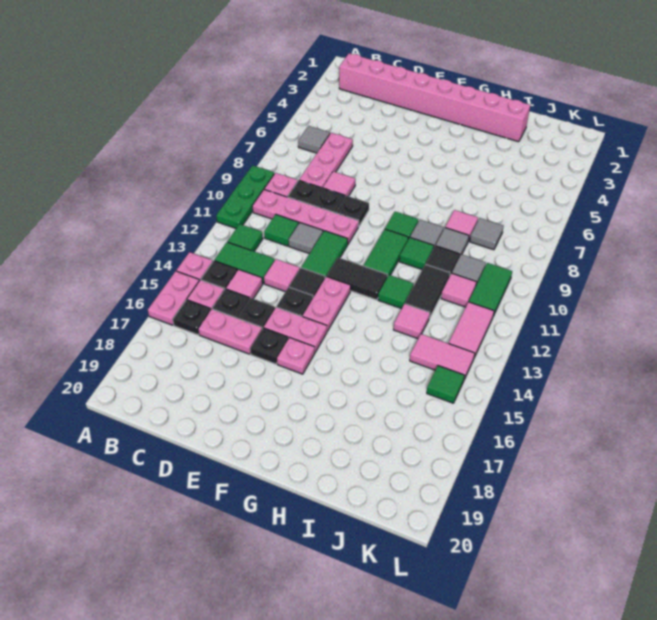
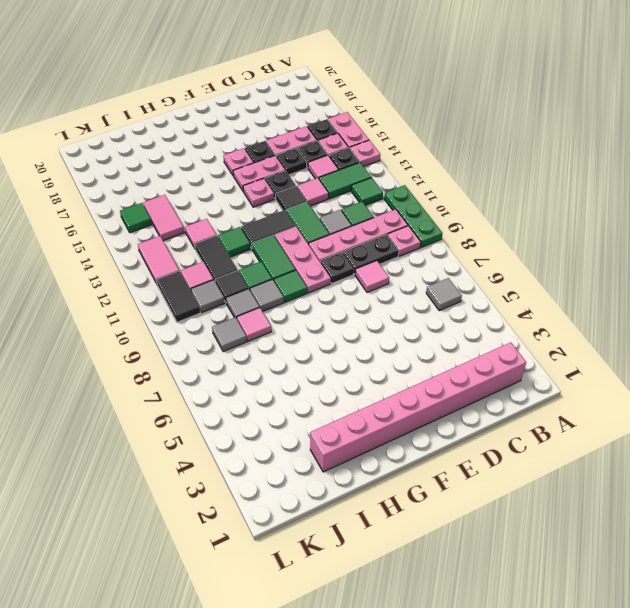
pink 1x3 plate [299,133,353,188] -> pink 1x3 plate moved to [275,227,331,293]
pink 1x2 plate [303,276,351,331] -> pink 1x1 plate [243,178,274,207]
pink 1x2 tile [410,334,475,379] -> pink 1x2 tile turned to [143,195,184,241]
green 1x2 tile [469,263,512,316] -> black 1x2 tile [157,271,200,322]

